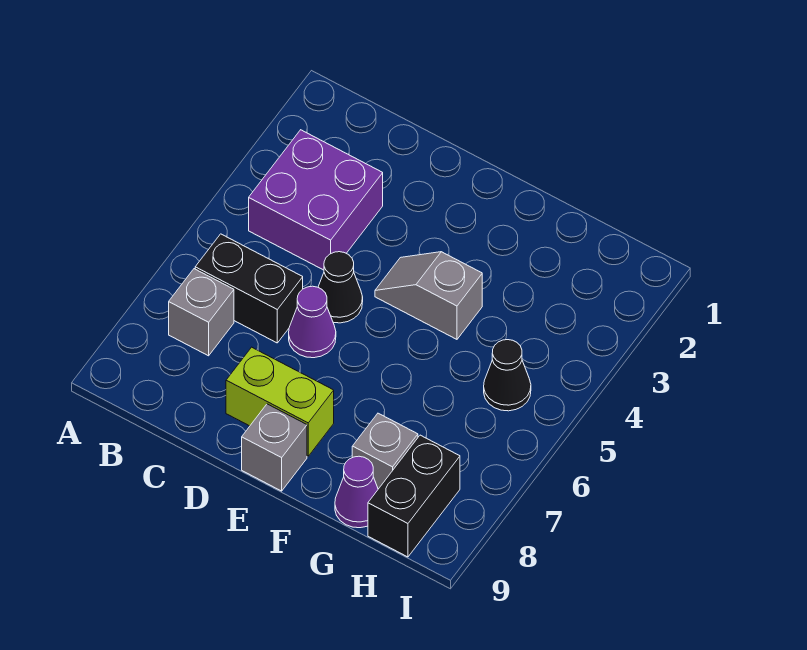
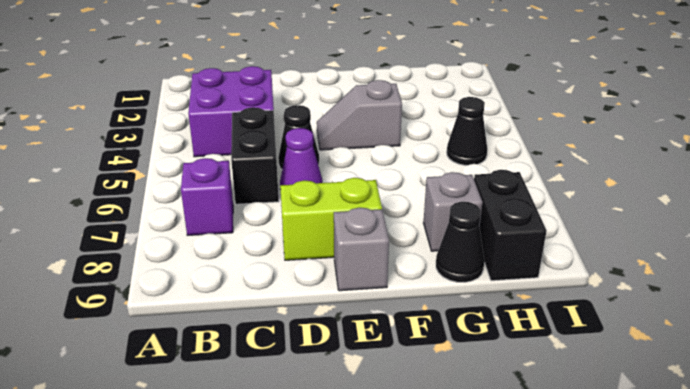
black 1x2 brick [195,234,303,343] -> black 1x2 brick turned to [231,107,279,204]
grey 1x1 brick [169,269,234,356] -> purple 1x1 brick [181,158,233,235]
purple 1x1 cone [335,456,378,528] -> black 1x1 cone [436,202,484,282]

